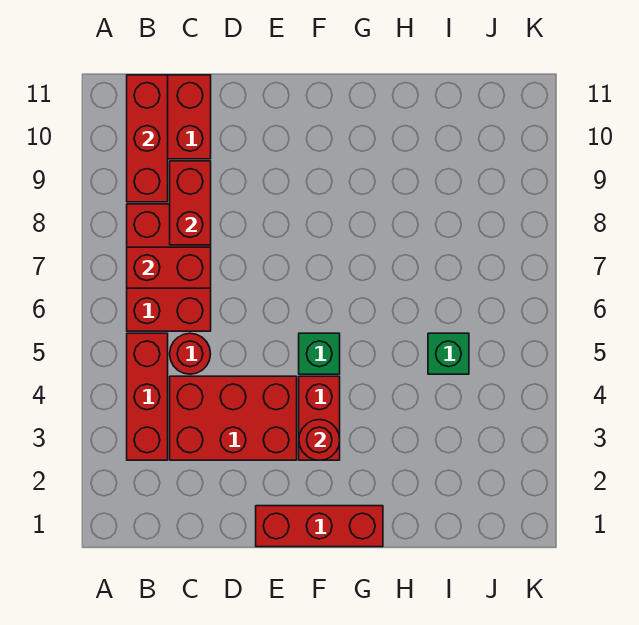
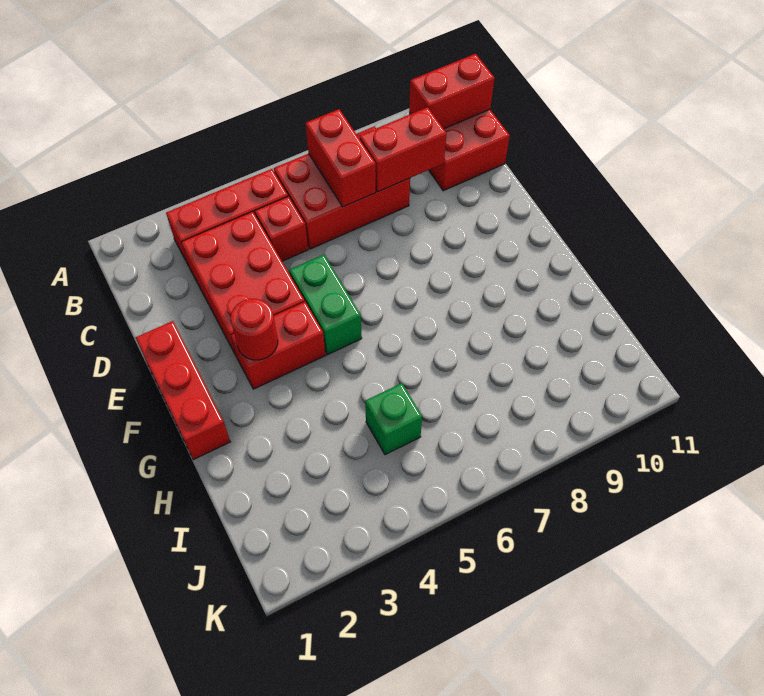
red 1x3 brick [127,75,168,202] -> red 1x2 brick [409,54,495,129]
red 1x1 round brick [170,333,211,374] -> red 1x1 brick [255,196,308,261]
green 1x1 brick [299,333,340,374] -> green 1x2 brick [289,255,362,355]

